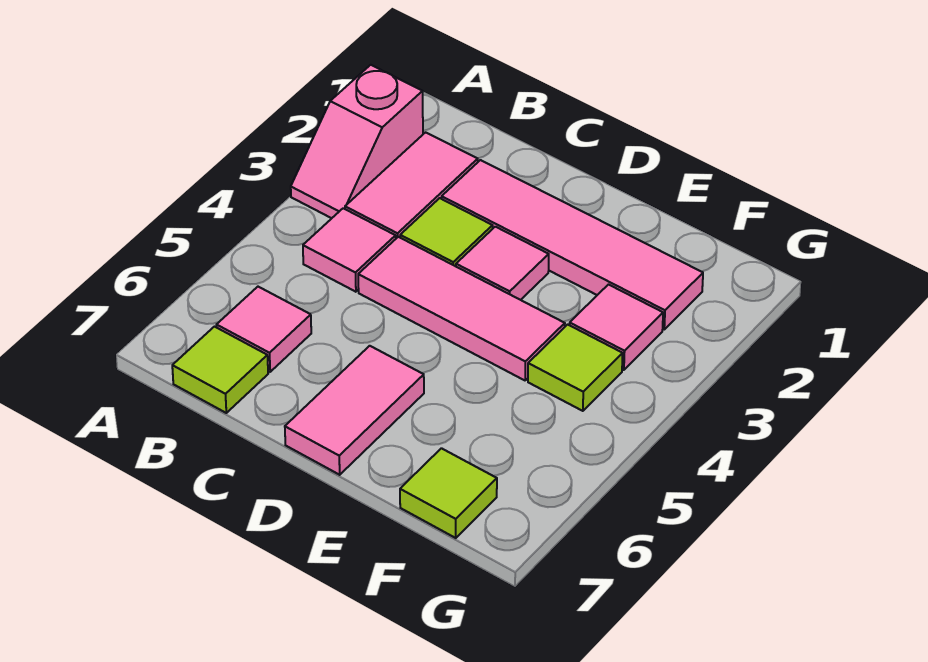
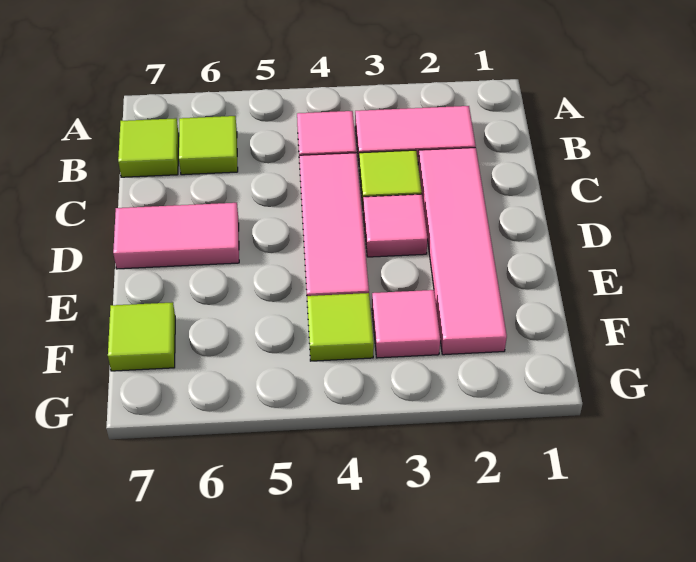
pink 1x2 slope [291,65,423,218] -> none
pink 1x1 tile [217,287,311,372] -> lime 1x1 tile [179,116,238,175]

